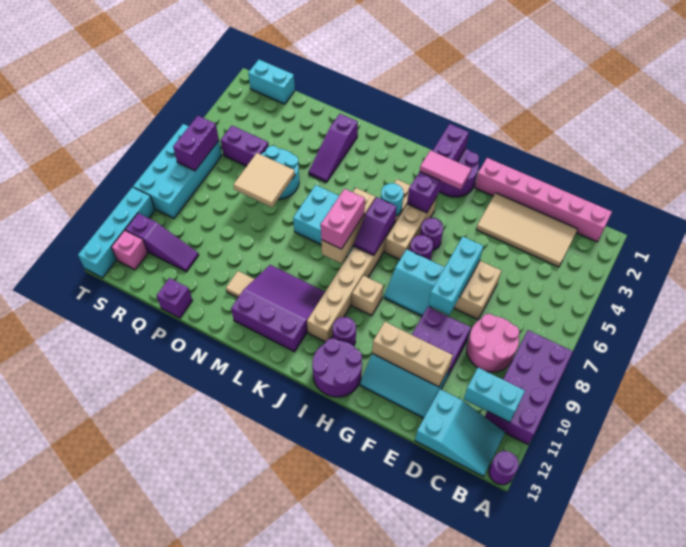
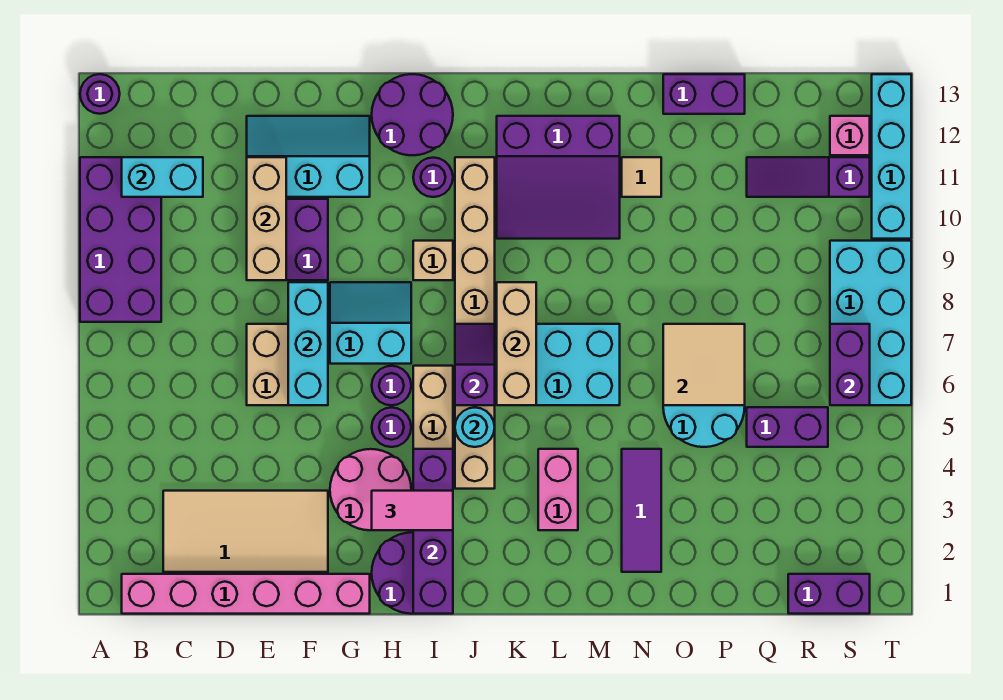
cyan 2x3 slope [415,389,505,477] -> none
pink 2x2 round brick [467,314,519,372] -> pink 2x2 round brick moved to [330,449,411,530]
tan 1x3 brick [372,322,453,387] -> tan 1x3 brick turned to [247,157,286,280]
pink 1x2 brick [321,189,365,249] -> pink 1x2 brick moved to [538,449,578,530]
purple 1x3 slope [309,114,358,182] -> purple 1x3 tile [622,449,661,572]
purple 1x1 brick [156,278,193,318] -> purple 1x2 brick [663,74,745,114]
cyan 1x2 brick [248,60,295,104] -> purple 1x2 brick [788,574,870,614]

